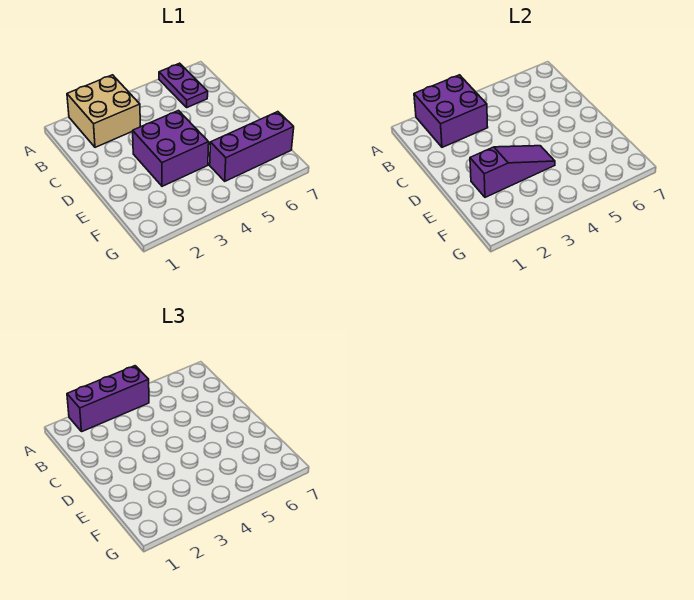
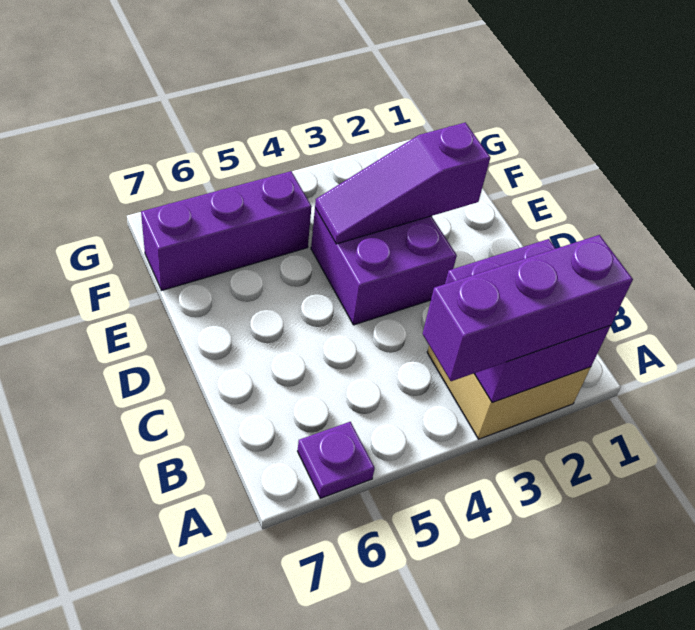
purple 1x2 plate [159,63,208,107] -> purple 1x1 plate [298,422,375,498]

